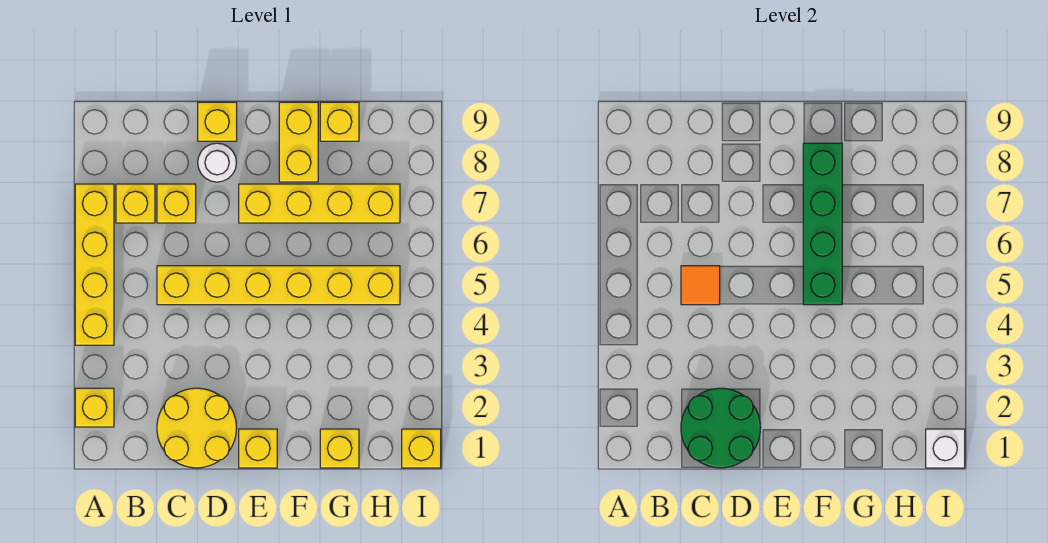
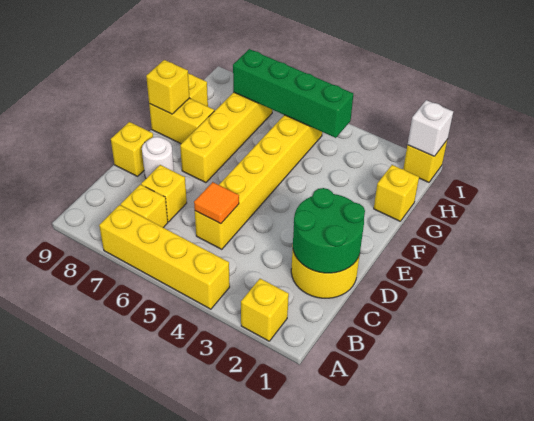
yellow 1x1 brick [239,429,277,468] -> yellow 1x1 brick moved to [146,60,189,114]
green 1x4 brick [803,143,842,305] -> green 1x4 brick moved to [233,49,353,138]

